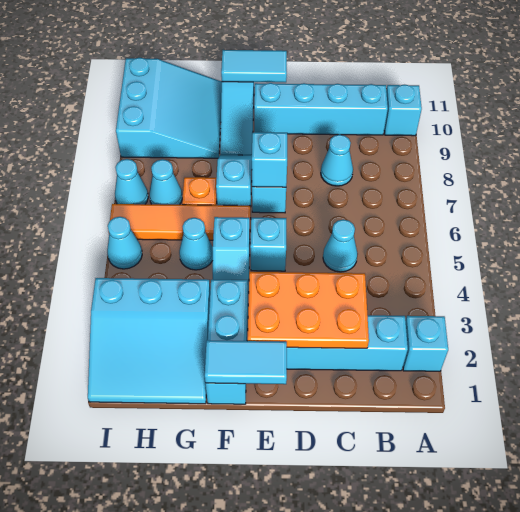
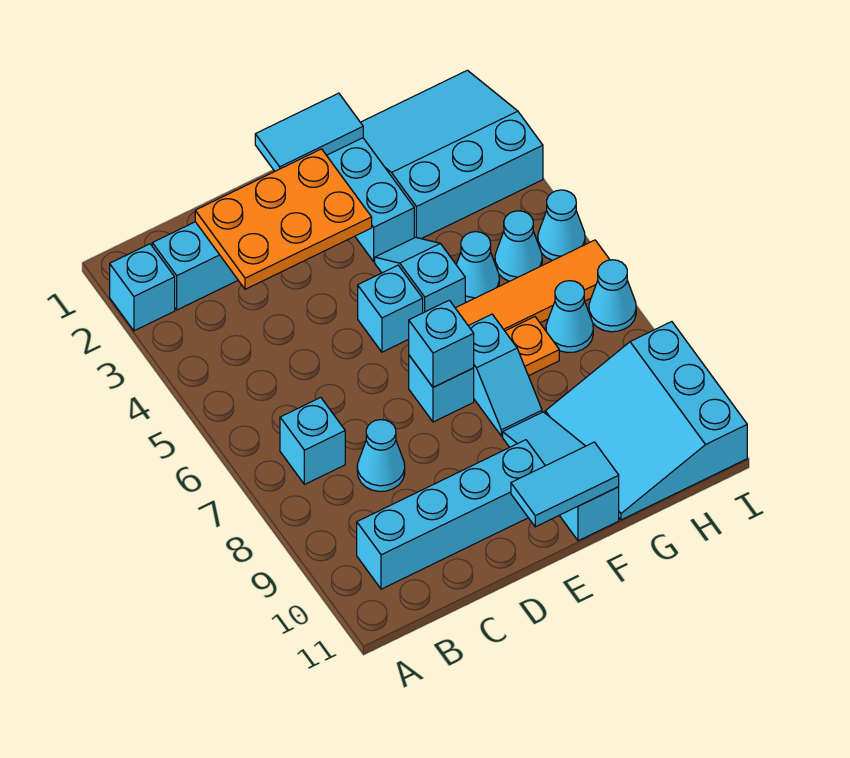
cyan 1x1 brick [384,85,422,136] -> cyan 1x1 brick moved to [280,397,345,485]
cyan 1x1 cone [323,220,358,272] -> cyan 1x1 cone moved to [495,211,542,281]

